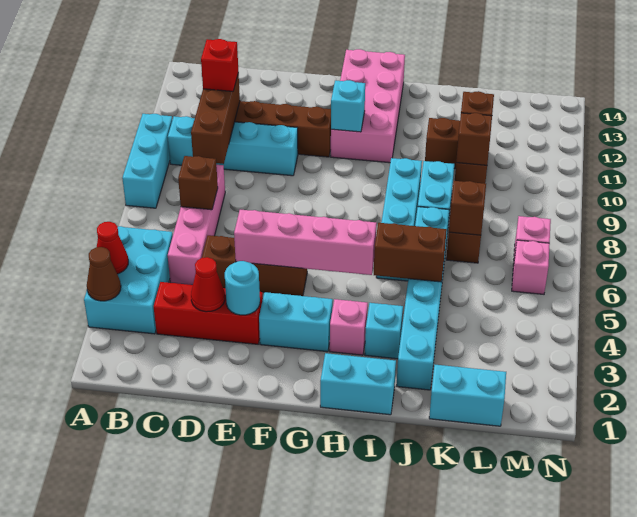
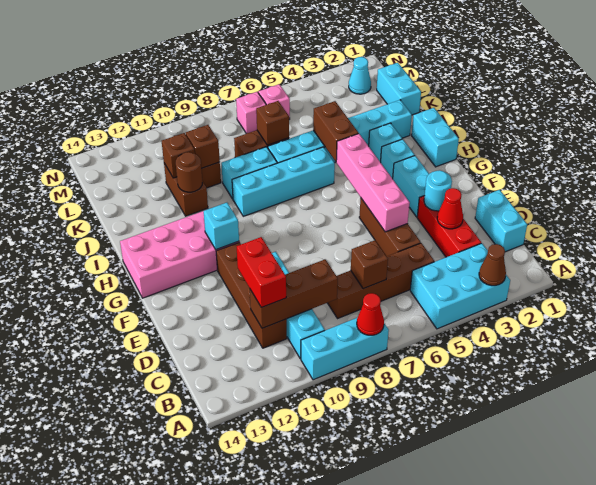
red 1x1 cone [97,222,128,274] -> red 1x1 cone moved to [357,293,384,335]
none -> cyan 1x2 brick [475,190,527,252]
pink 1x4 brick [168,165,225,285] -> brown 1x4 brick [328,243,434,319]
red 1x1 brick [201,39,238,91] -> red 1x2 brick [237,237,286,307]
pink 1x1 brick [330,299,368,355] -> cyan 1x1 brick [381,139,415,179]
none -> brown 1x1 round brick [176,152,202,192]
none -> cyan 1x1 cone [349,57,371,94]

